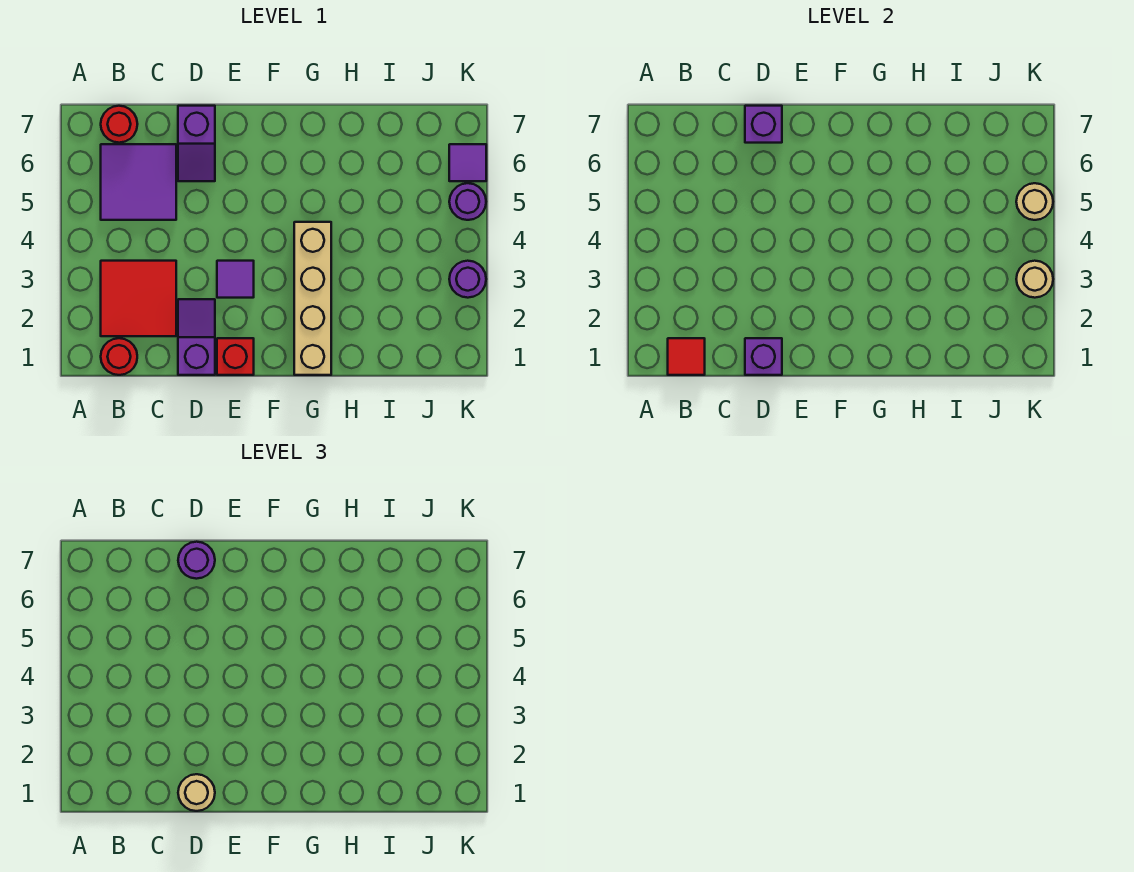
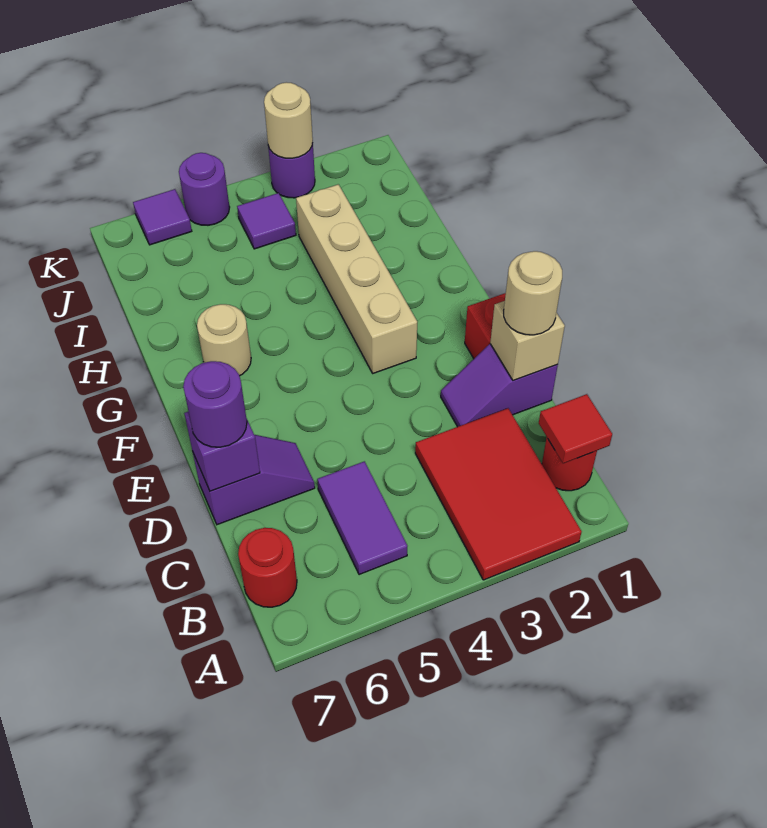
red 2x2 tile [101,261,176,336] -> red 2x3 tile [415,408,582,580]
purple 2x2 tile [101,144,176,220] -> purple 1x2 tile [317,461,407,575]
purple 1x1 brick [745,338,782,375] -> tan 1x1 brick [490,301,565,381]
purple 1x1 tile [217,261,254,298] -> purple 1x1 tile moved to [237,193,296,249]
tan 1x4 brick [294,222,331,375] -> tan 1x4 brick turned to [296,184,417,373]
tan 1x1 round brick [1016,183,1053,220] -> tan 1x1 round brick moved to [197,304,251,376]

